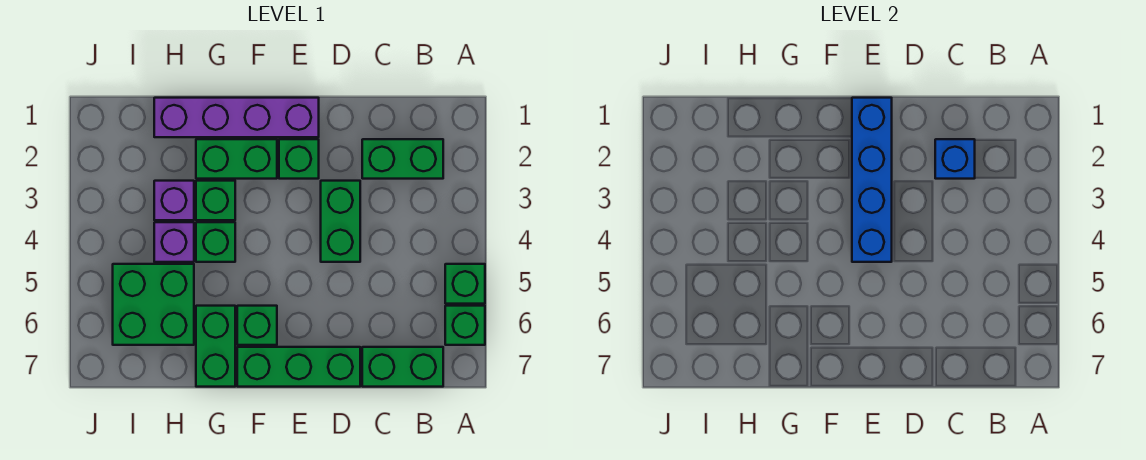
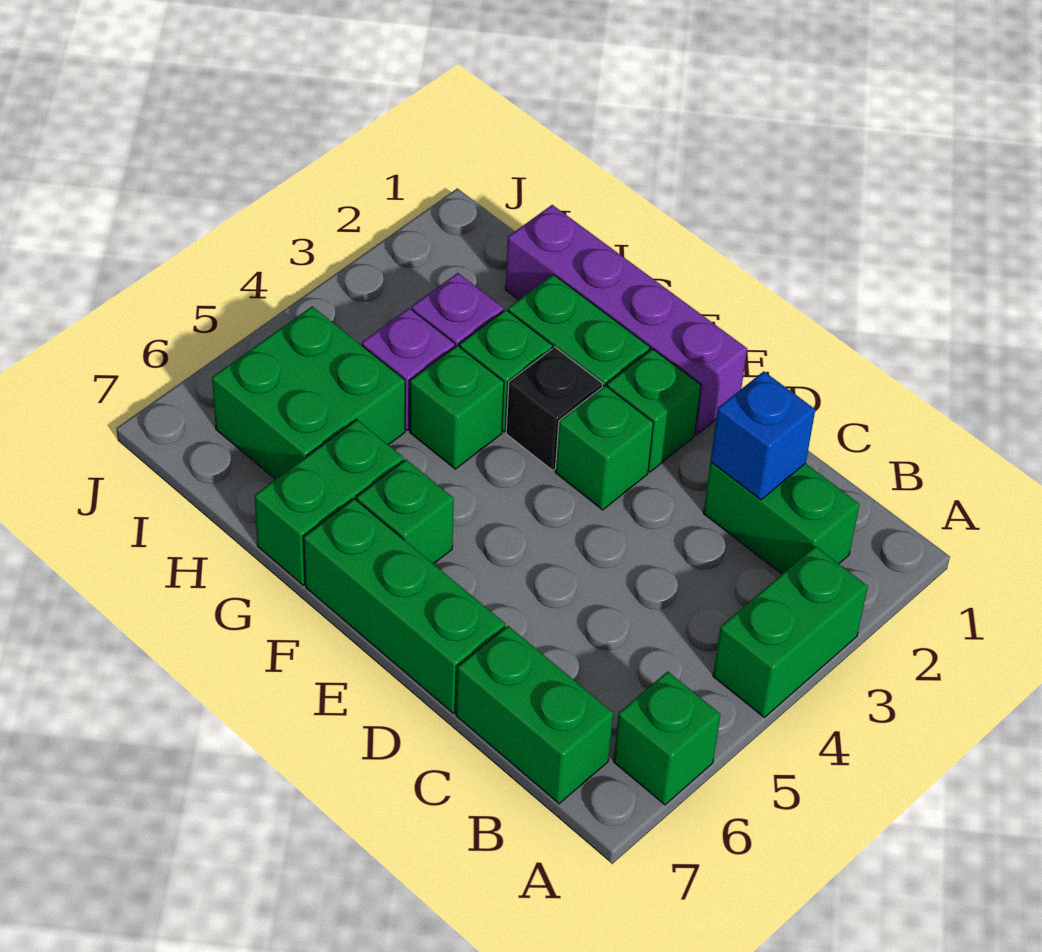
green 1x1 brick [445,264,485,304] -> green 1x1 brick moved to [555,386,653,510]
green 1x2 brick [321,181,360,262] -> green 1x2 brick moved to [713,546,868,717]
blue 1x4 brick [852,98,892,262] -> none
none -> black 1x1 brick [506,347,603,471]

